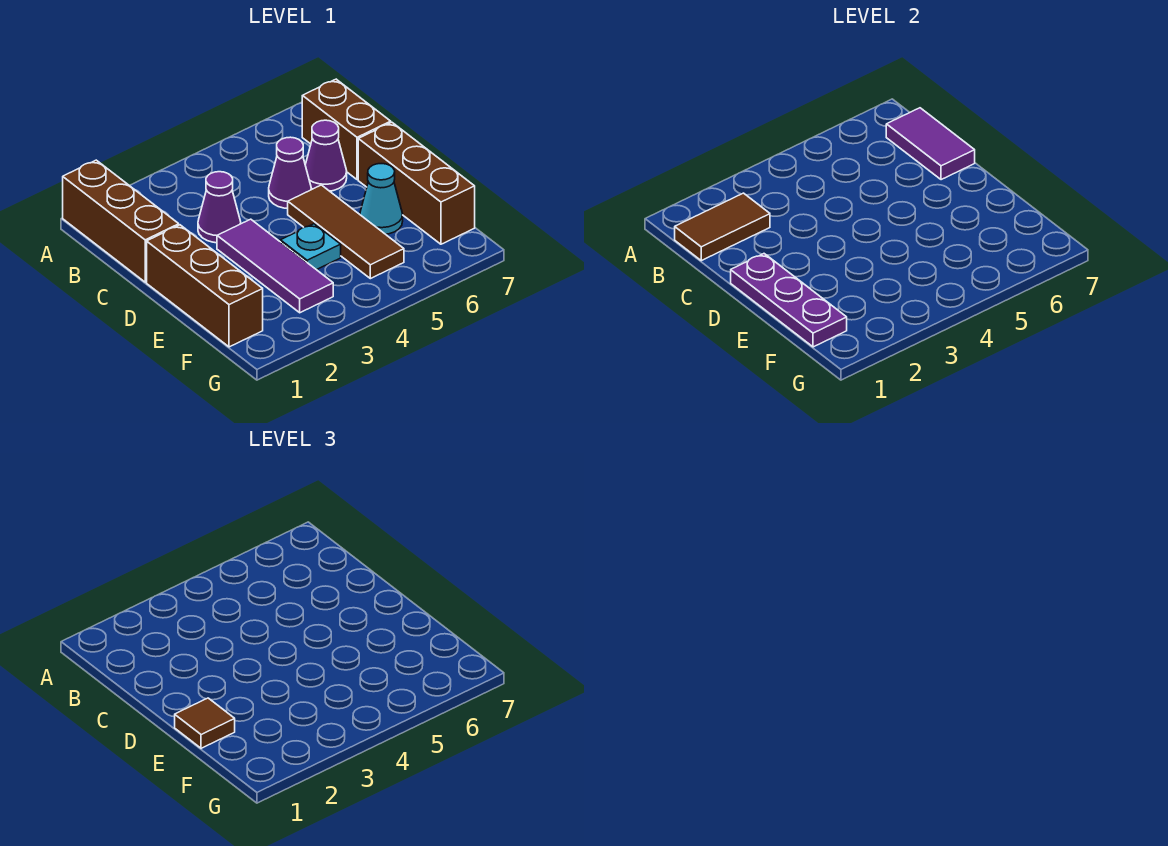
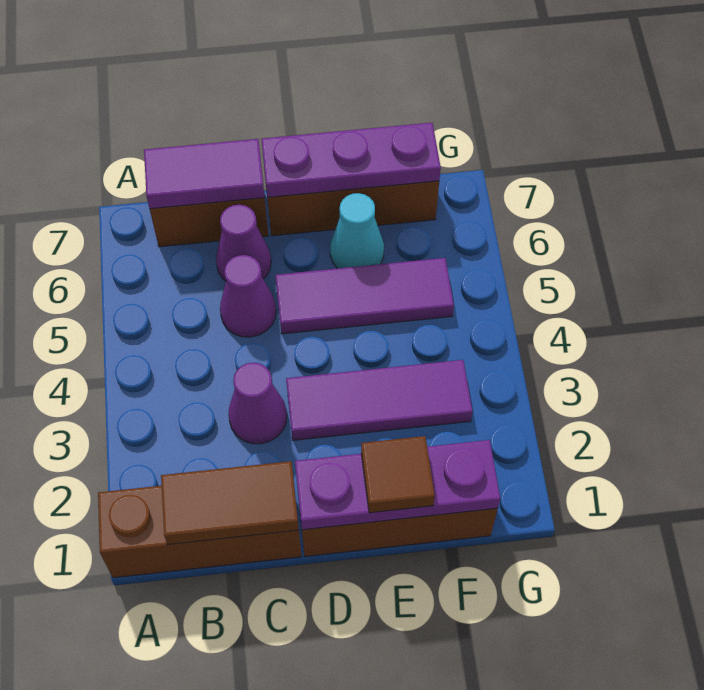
brown 1x2 tile [675,193,770,261] -> brown 1x2 tile turned to [161,461,299,545]
brown 1x3 tile [288,185,404,279] -> purple 1x3 tile [275,258,454,334]
none -> purple 1x3 plate [261,123,441,197]
cyan 1x1 plate [280,224,341,270] -> none

